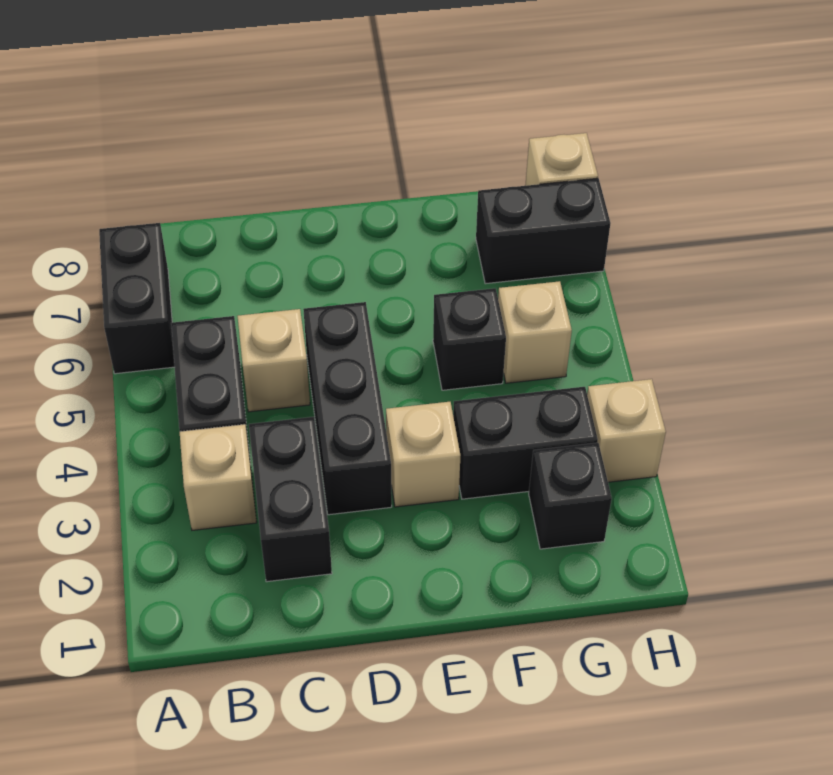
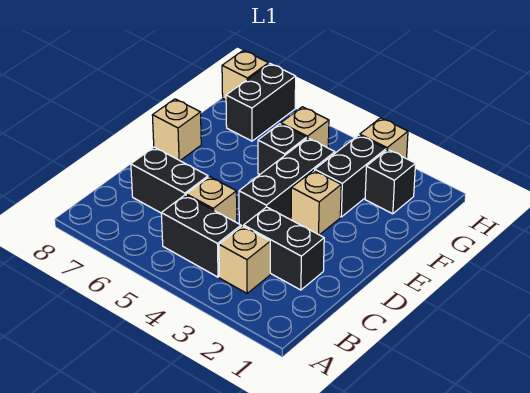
black 1x2 brick [99,223,174,374] -> black 1x2 brick moved to [131,147,208,213]
black 1x3 brick [303,302,392,515] -> black 1x3 brick turned to [239,138,335,226]
none -> tan 1x1 brick [152,99,201,161]

